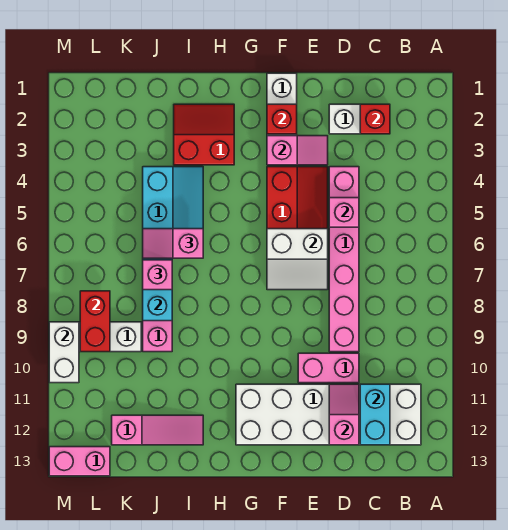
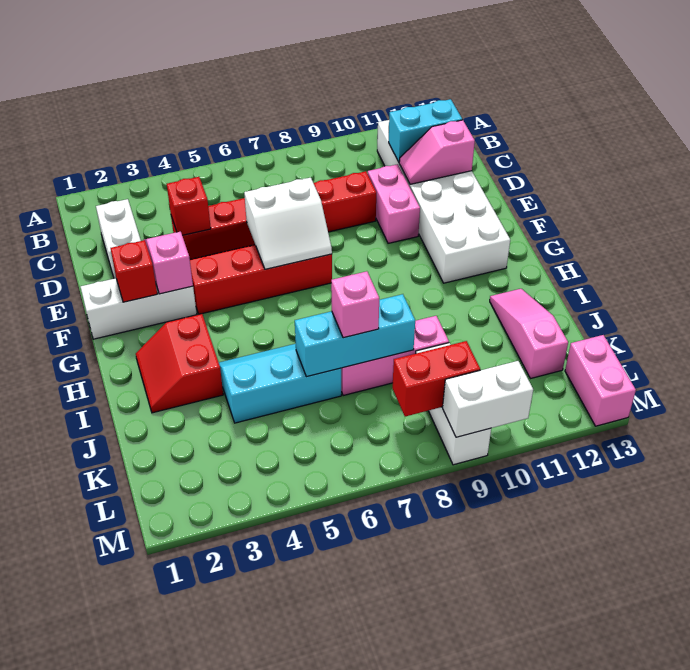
red 1x1 brick [360,104,390,134] -> red 1x1 brick moved to [167,177,211,236]
pink 1x6 brick [329,167,359,352] -> red 1x6 brick [171,171,376,259]
pink 1x1 brick [329,198,359,227] -> none
white 2x2 slope [267,229,328,290] -> white 2x2 slope turned to [244,178,332,269]
pink 1x2 slope [143,229,203,258] -> none

